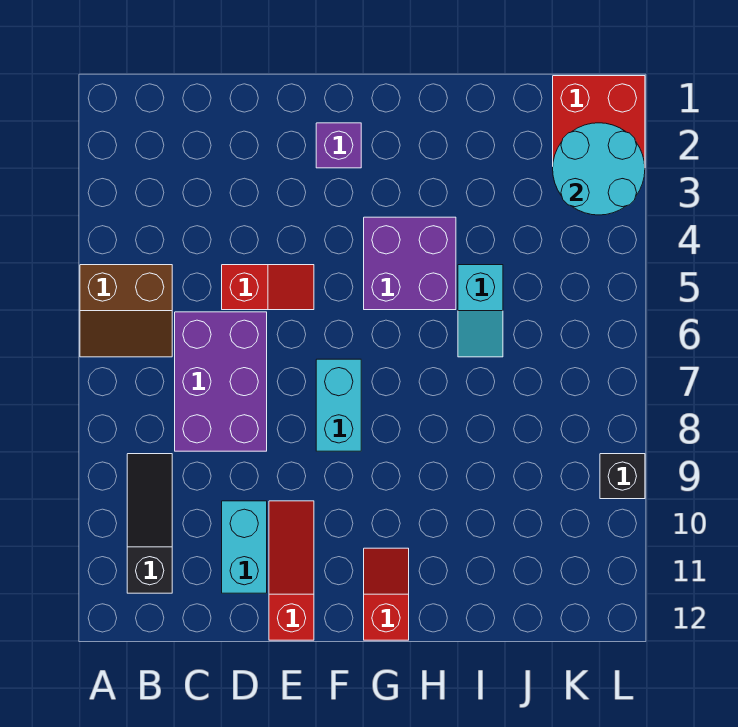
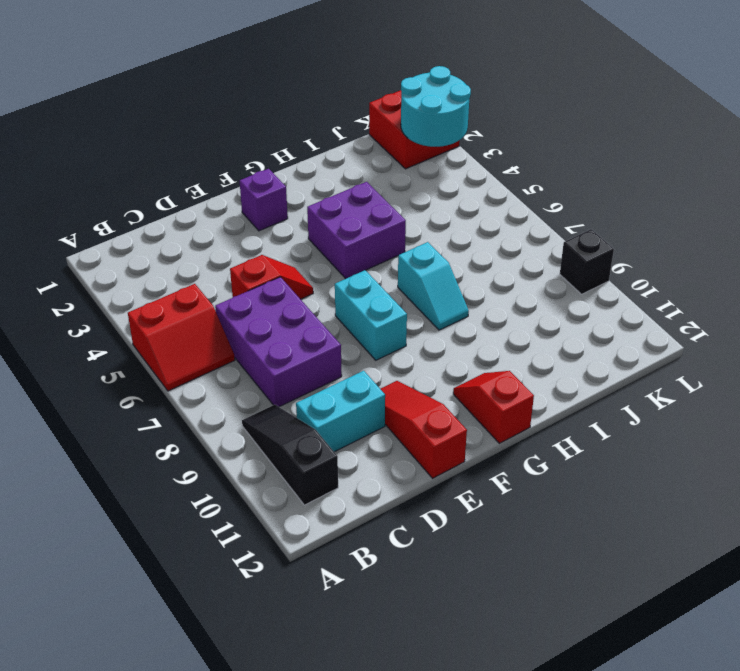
brown 2x2 slope [80,265,172,357] -> red 2x2 slope [128,284,235,391]
cyan 1x2 brick [222,501,267,593] -> cyan 1x2 brick turned to [296,371,385,452]
cyan 1x2 slope [458,265,503,357] -> cyan 1x2 slope moved to [398,242,469,330]

